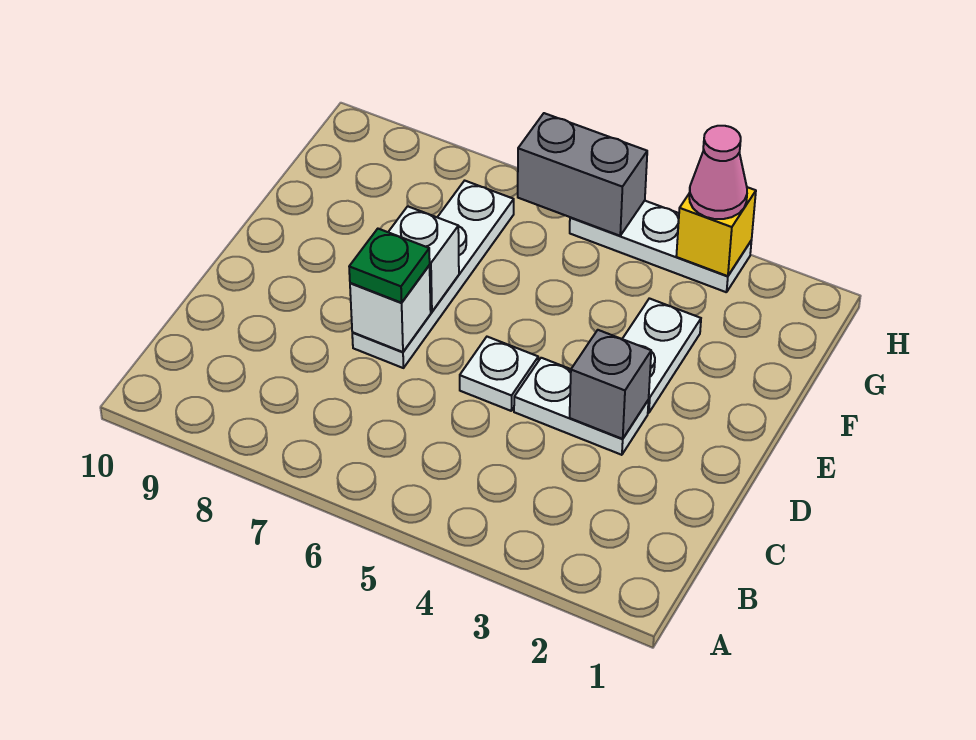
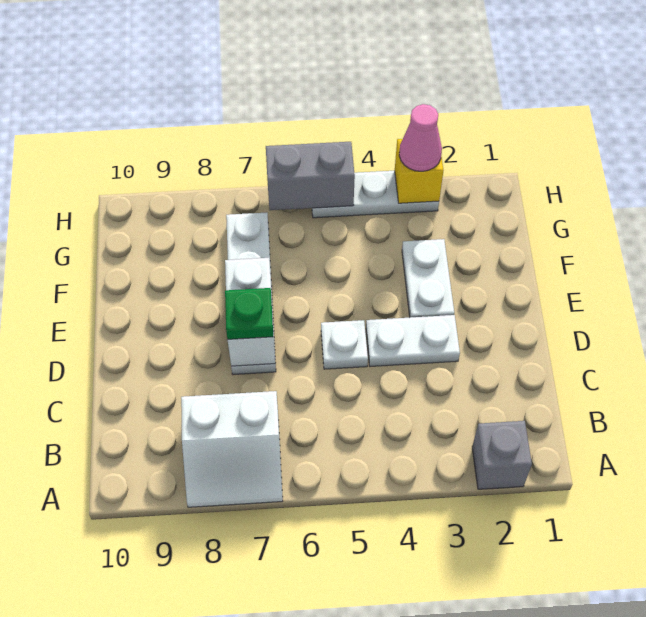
none -> white 2x2 slope [181,391,283,507]
grey 1x1 brick [570,330,651,439] -> grey 1x1 brick moved to [472,421,532,489]

